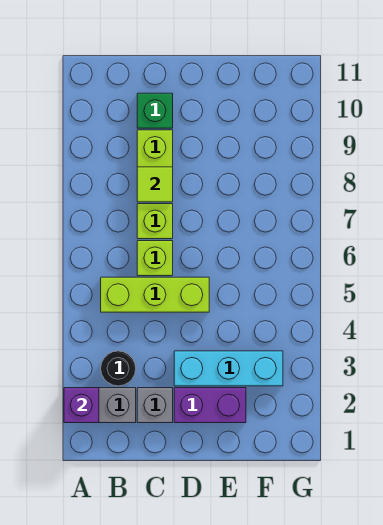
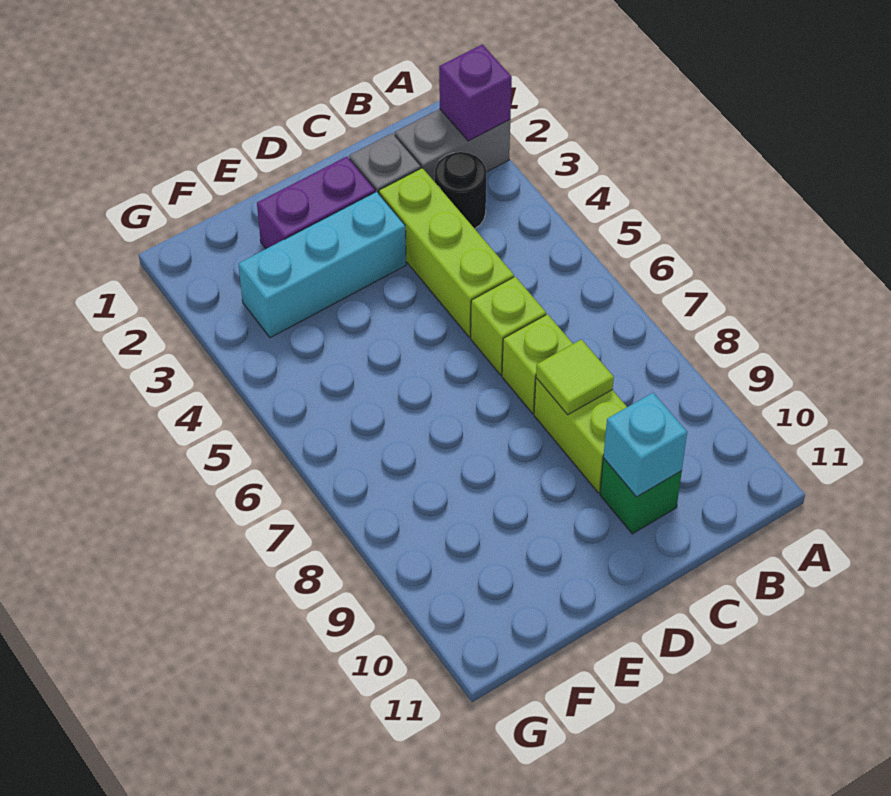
lime 1x3 brick [101,277,209,312] -> lime 1x3 brick turned to [379,168,514,337]
none -> cyan 1x1 brick [603,393,687,497]

